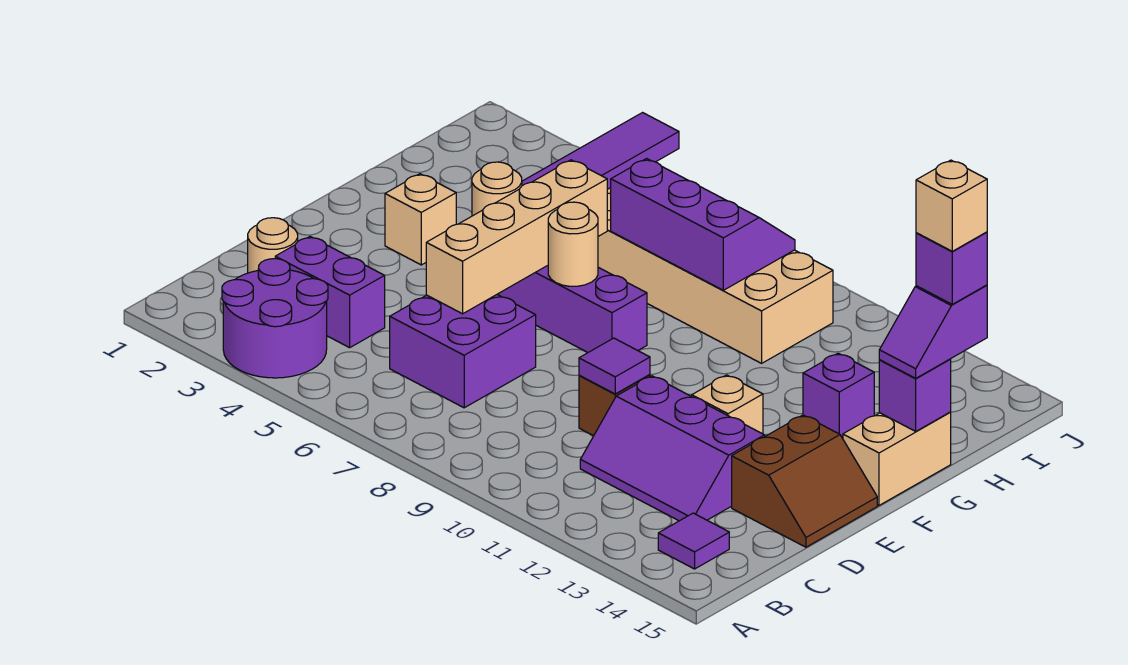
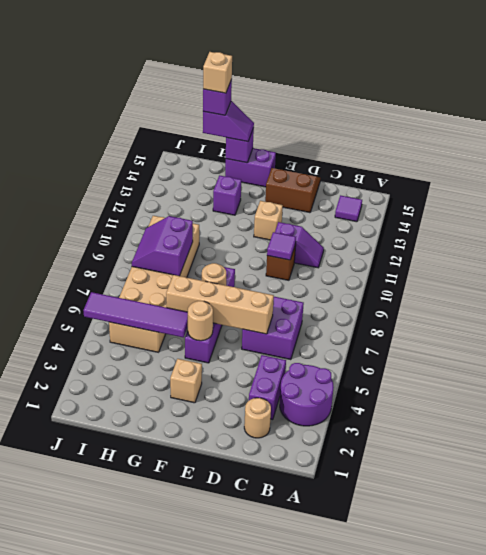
purple 2x3 slope [580,376,765,521] -> purple 1x2 slope [275,222,324,268]
tan 1x2 brick [843,412,951,505] -> purple 1x2 brick [225,148,276,187]
purple 2x3 slope [611,159,795,290] -> purple 2x2 slope [132,216,193,276]

